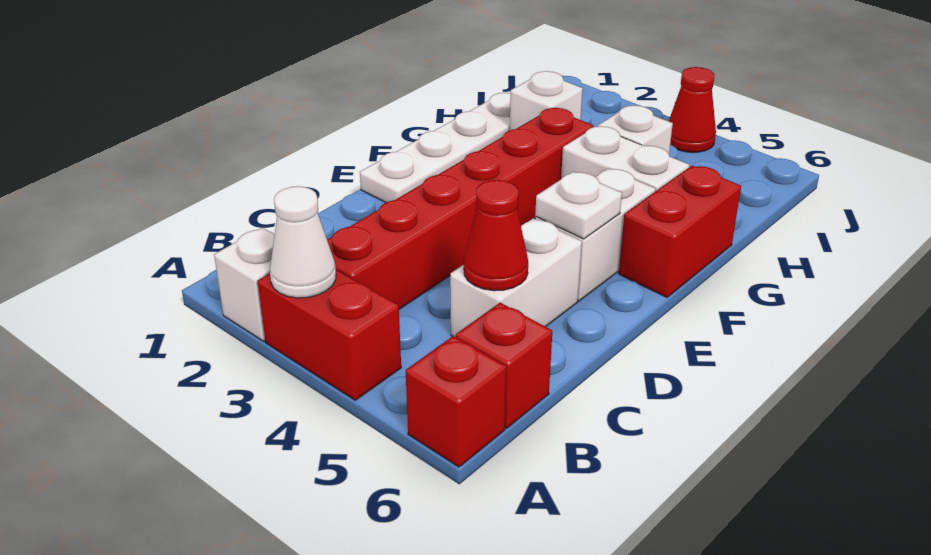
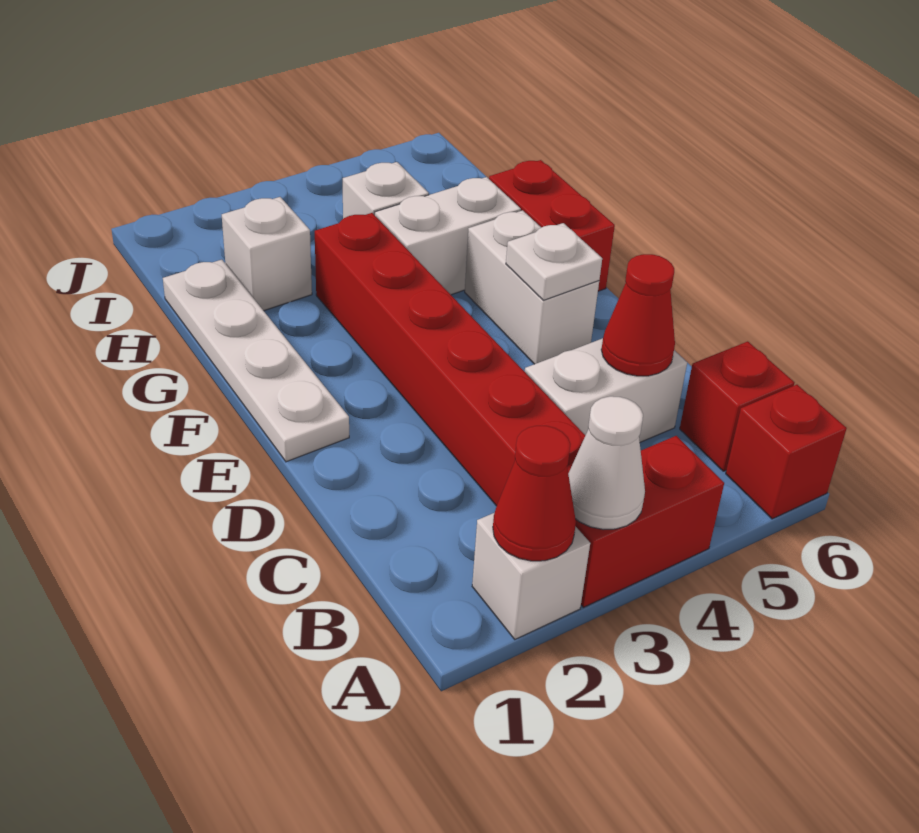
white 1x2 brick [450,218,582,337] -> white 1x2 brick turned to [525,338,687,442]
red 1x1 cone [669,67,716,152] -> red 1x1 cone moved to [493,426,576,561]

